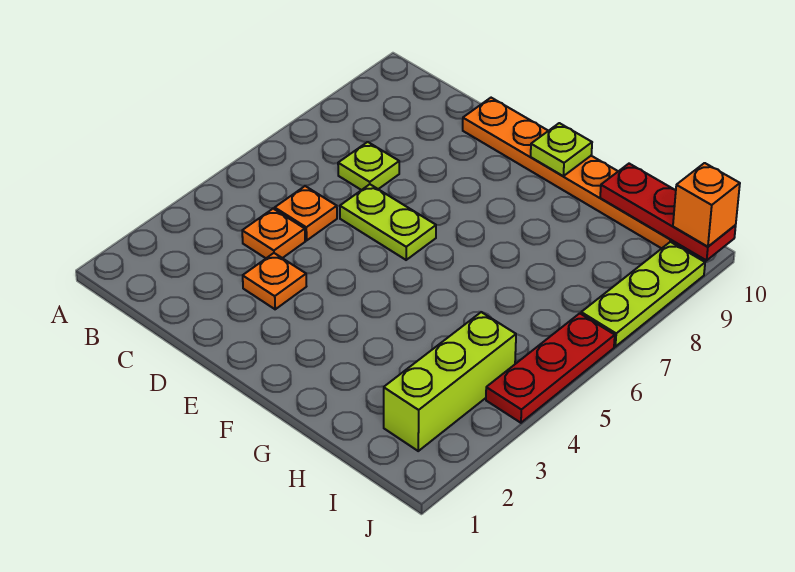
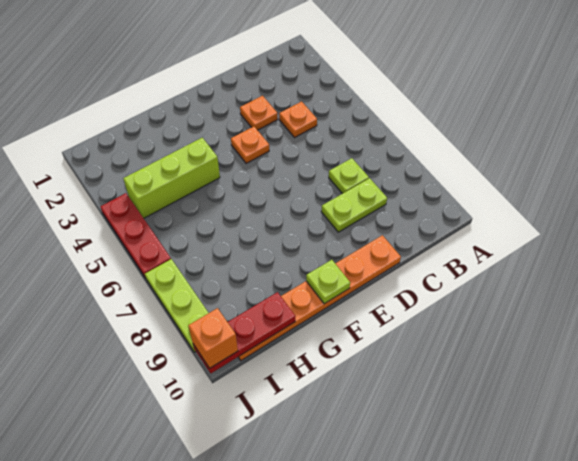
orange 1x1 plate [275,186,337,240] -> orange 1x1 plate moved to [231,127,269,163]
lime 1x2 plate [340,184,436,260] -> lime 1x2 plate moved to [321,178,387,232]
lime 1x3 brick [384,312,516,451] -> lime 1x3 brick turned to [123,138,220,218]

